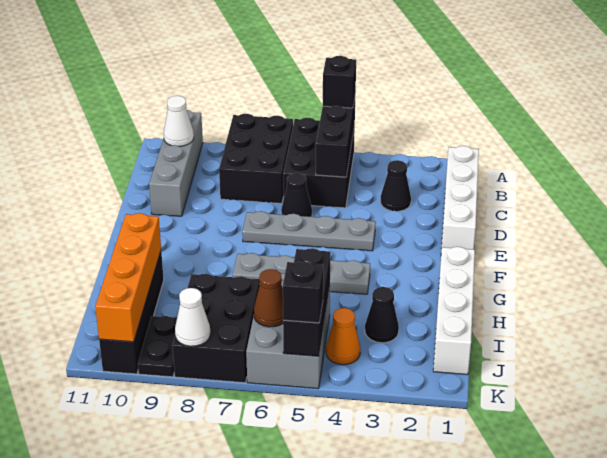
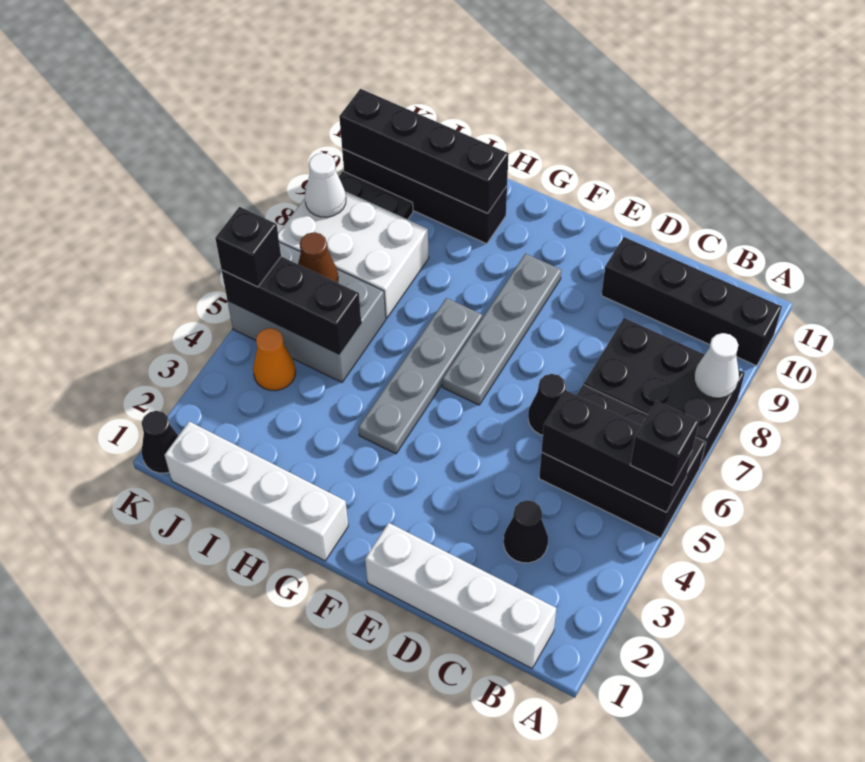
grey 1x4 brick [149,110,203,216] -> black 1x4 brick [602,237,782,366]
white 1x1 cone [164,96,194,146] -> white 1x1 cone moved to [694,333,739,398]
grey 1x4 plate [242,211,376,251] -> grey 1x4 plate moved to [442,254,561,405]
orange 1x4 brick [95,213,161,342] -> black 1x4 brick [339,89,509,213]
black 1x1 cone [365,287,399,343] -> black 1x1 cone moved to [141,411,179,473]
black 2x3 brick [172,274,260,383] -> white 2x3 brick [278,191,429,318]

